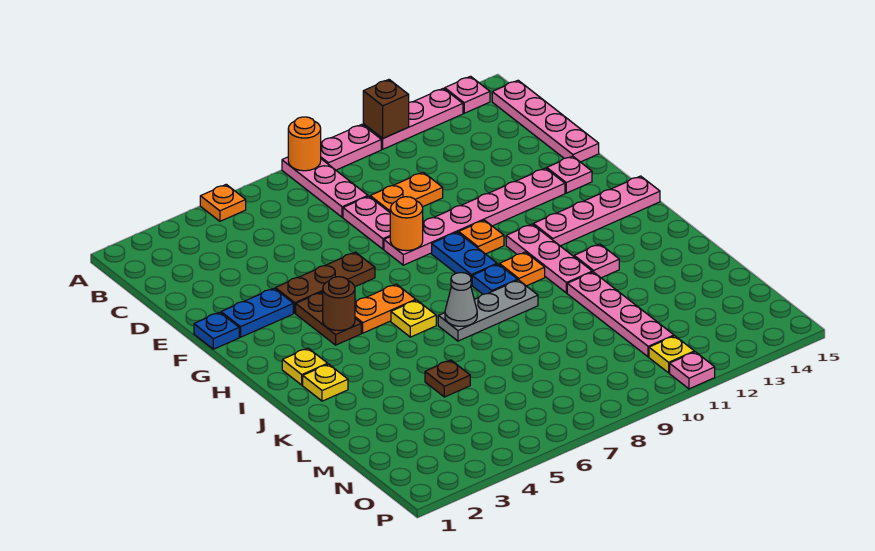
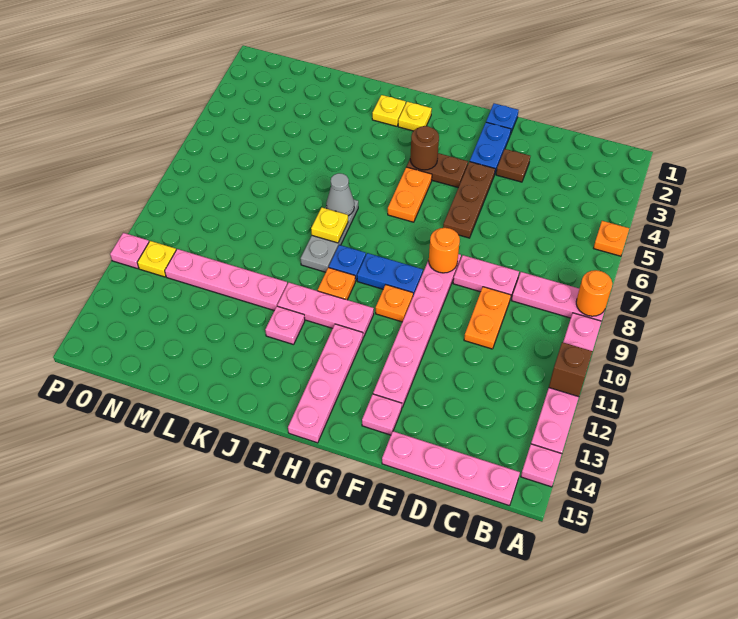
yellow 1x1 plate [391,300,436,337] -> yellow 1x1 plate moved to [311,208,348,243]
brown 1x1 plate [425,360,470,397] -> brown 1x1 plate moved to [496,149,530,182]

